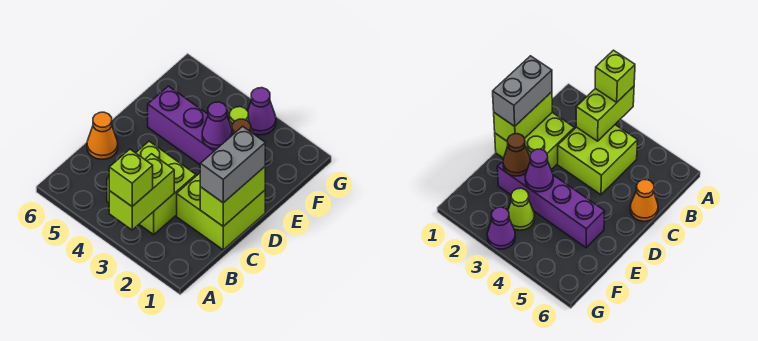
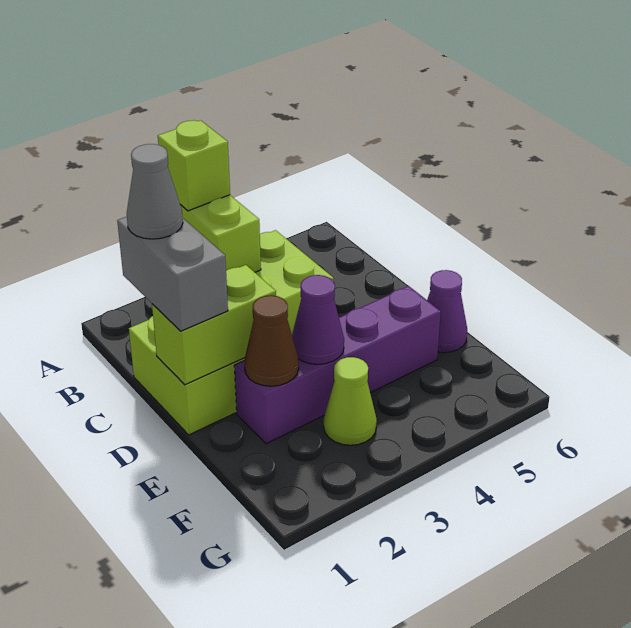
lime 1x2 brick [200,167,265,226] -> lime 1x2 brick turned to [152,265,276,385]
none -> grey 1x1 cone [127,144,183,239]
orange 1x1 cone [87,112,118,159] -> none
purple 1x1 cone [248,88,276,135] -> purple 1x1 cone moved to [427,270,467,353]

